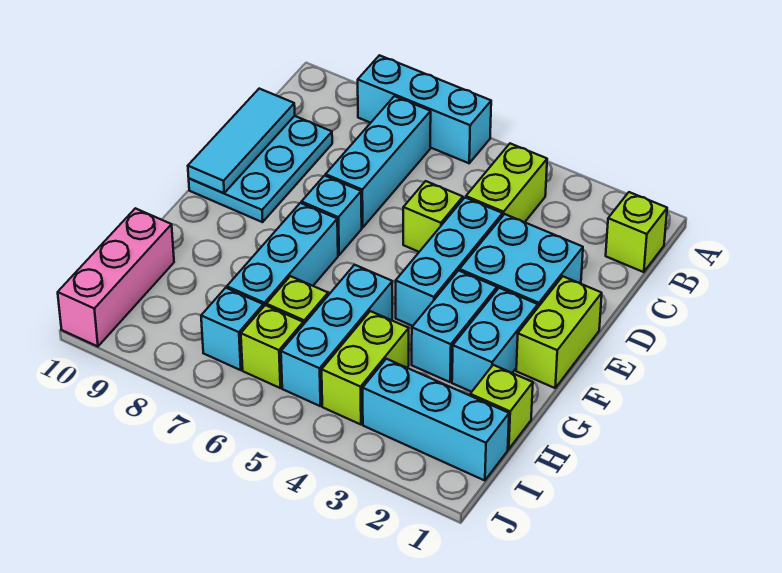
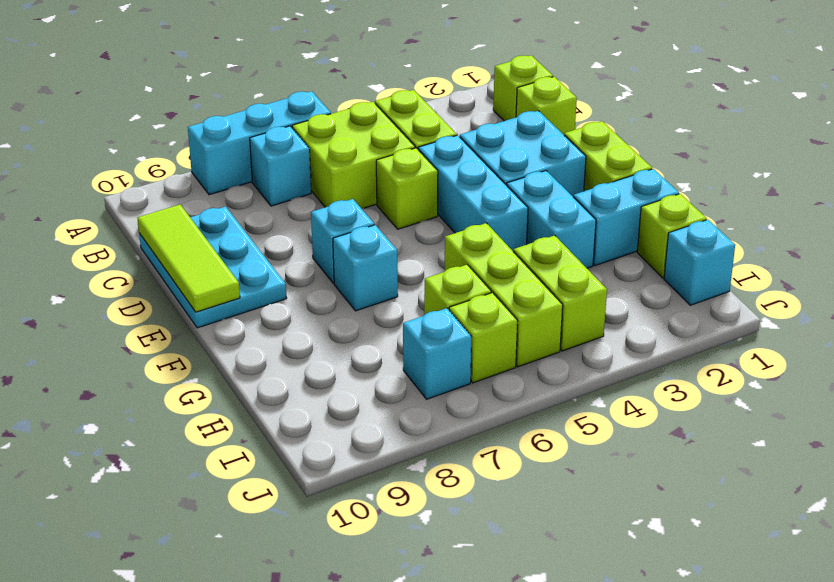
none -> lime 2x2 brick [292,102,415,209]
cyan 1x3 brick [326,96,431,228] -> cyan 1x1 brick [250,126,311,206]
none -> lime 1x1 brick [516,77,577,135]
cyan 1x3 tile [188,89,295,193] -> lime 1x3 tile [138,205,240,312]
cyan 1x2 brick [452,288,538,392] -> cyan 1x2 brick turned to [573,169,679,265]
cyan 1x3 brick [227,203,338,307] -> cyan 1x1 brick [333,225,398,311]
cyan 1x3 brick [281,265,392,406] -> lime 1x3 brick [445,223,563,367]
pink 1x3 brick [58,208,174,347] -> none
cyan 1x3 brick [363,359,509,481] -> cyan 1x1 brick [664,220,735,305]

